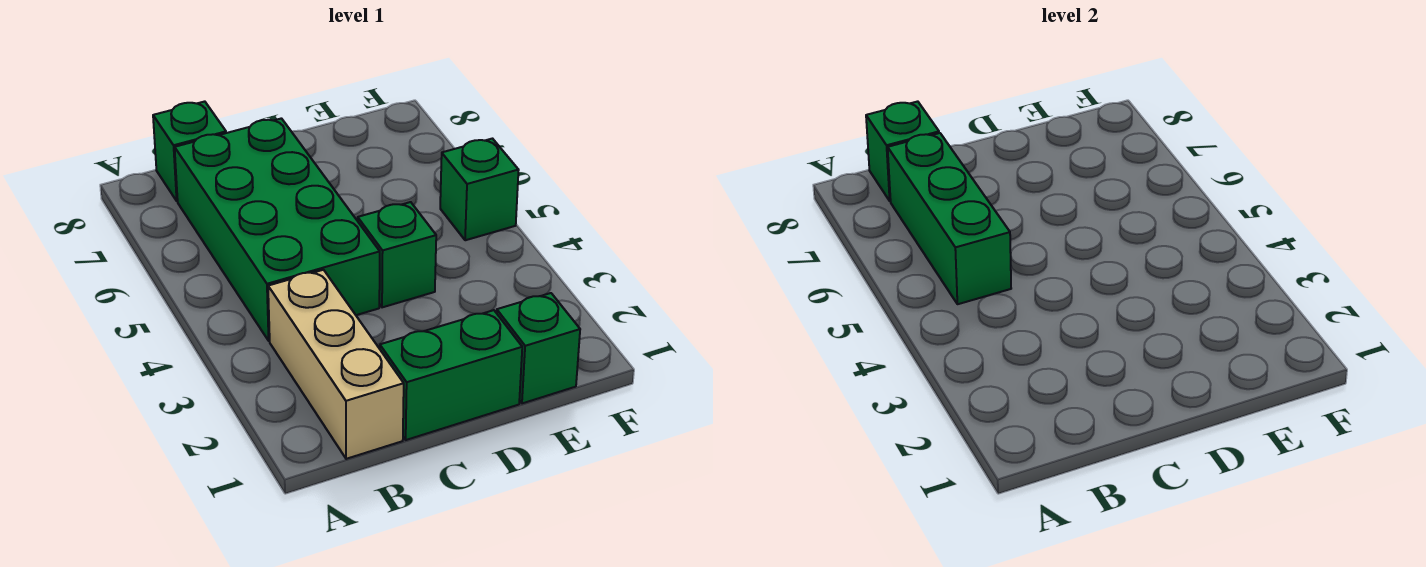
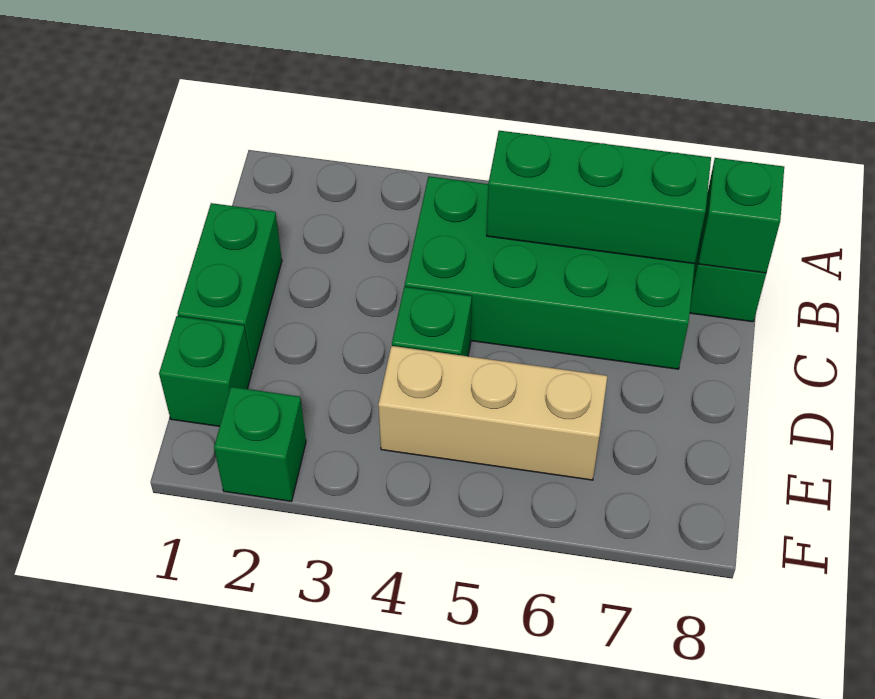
tan 1x3 brick [268,270,404,459] -> tan 1x3 brick moved to [378,346,607,480]
green 1x1 brick [440,139,519,240] -> green 1x1 brick moved to [214,387,306,501]

